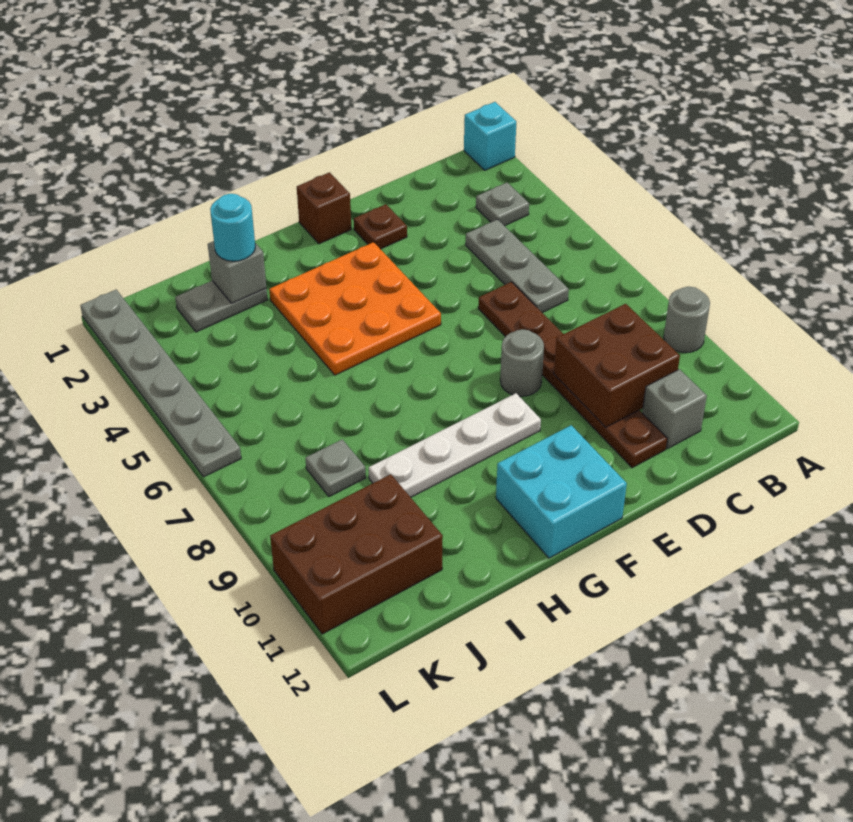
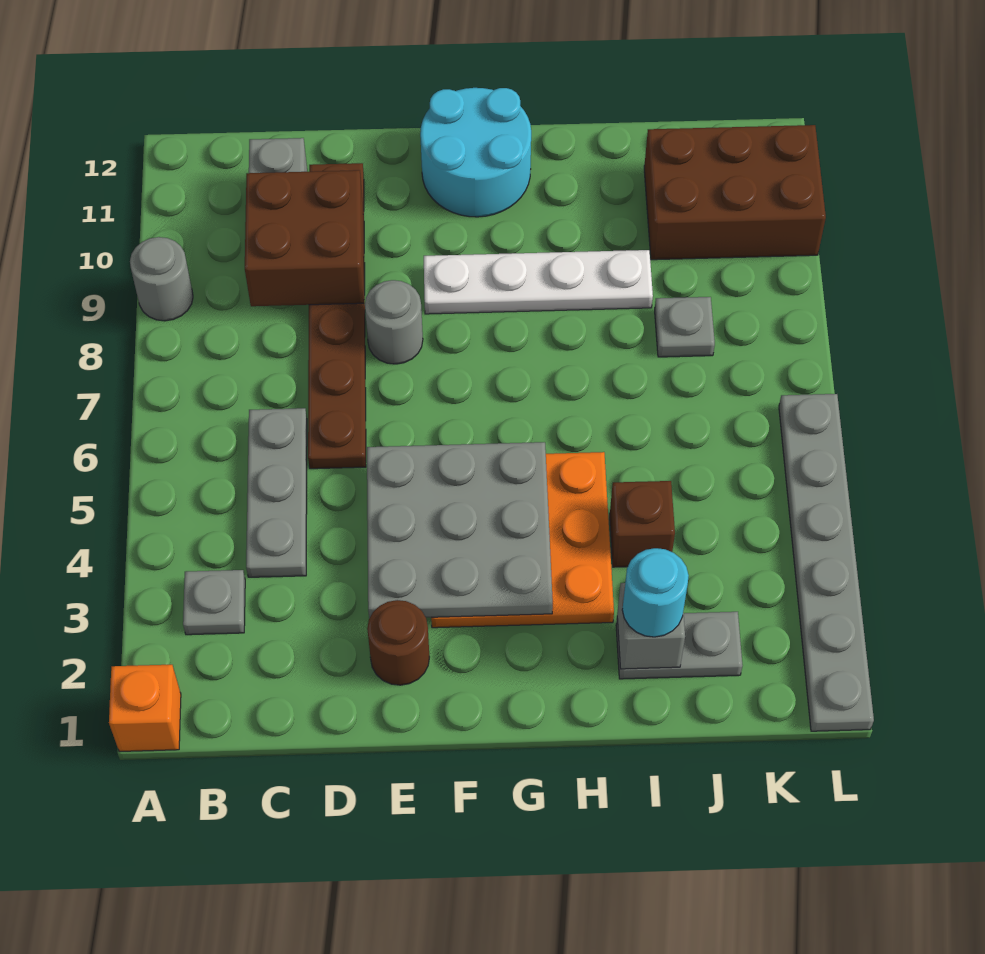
cyan 1x1 brick [464,102,516,170] -> orange 1x1 brick [109,665,181,752]
brown 1x1 plate [354,204,407,249] -> brown 1x1 round brick [367,600,429,685]
none -> grey 3x3 plate [367,442,553,618]
brown 1x1 brick [297,172,351,244] -> brown 1x1 brick moved to [610,481,675,567]
cyan 2x2 brick [496,425,627,558] -> cyan 2x2 round brick [420,88,531,217]

